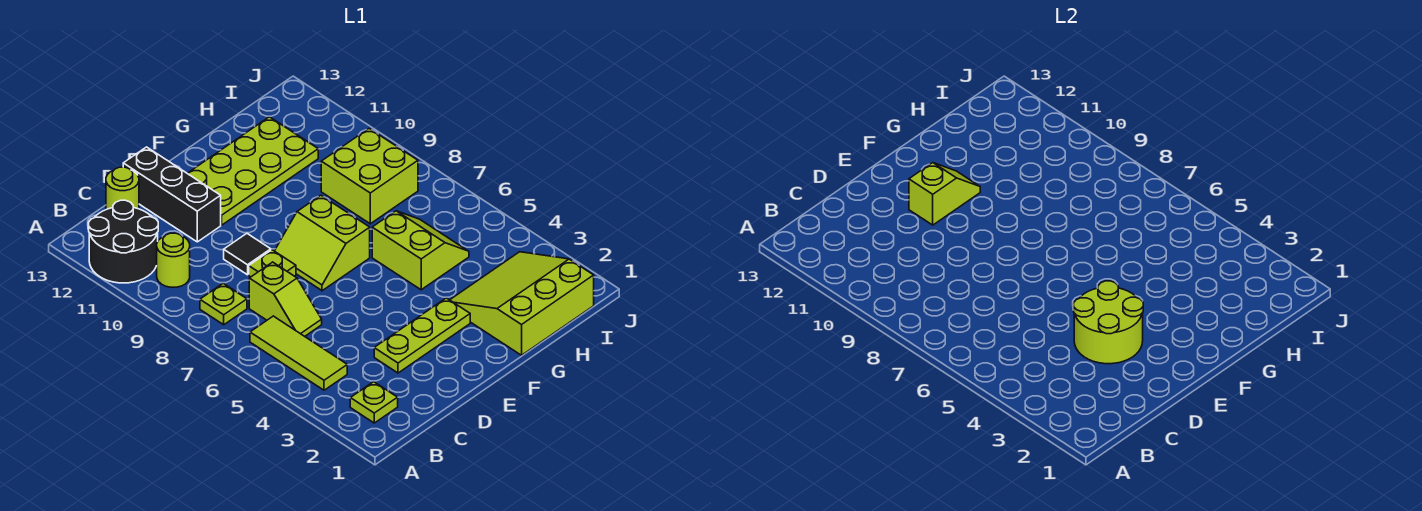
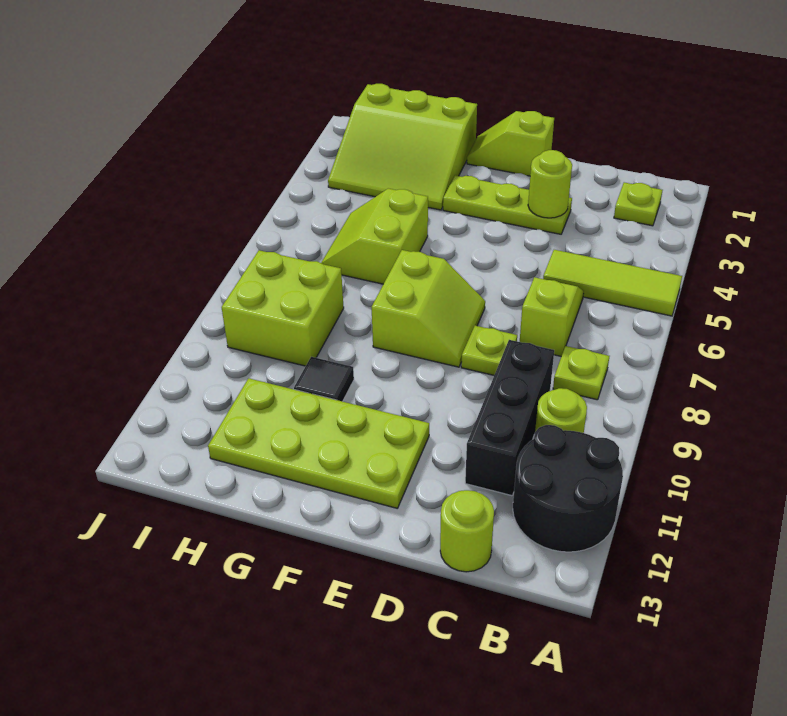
lime 1x3 tile [250,316,347,390] -> lime 1x3 tile turned to [543,250,682,316]
lime 2x2 round brick [1073,281,1143,364] -> lime 1x1 round brick [528,150,572,218]
black 1x1 tile [224,234,271,275] -> black 1x1 tile moved to [294,357,354,402]
black 1x3 brick [123,147,221,242] -> black 1x3 brick moved to [465,340,554,496]
lime 1x2 slope [909,163,980,225] -> lime 1x2 slope moved to [467,111,554,176]

